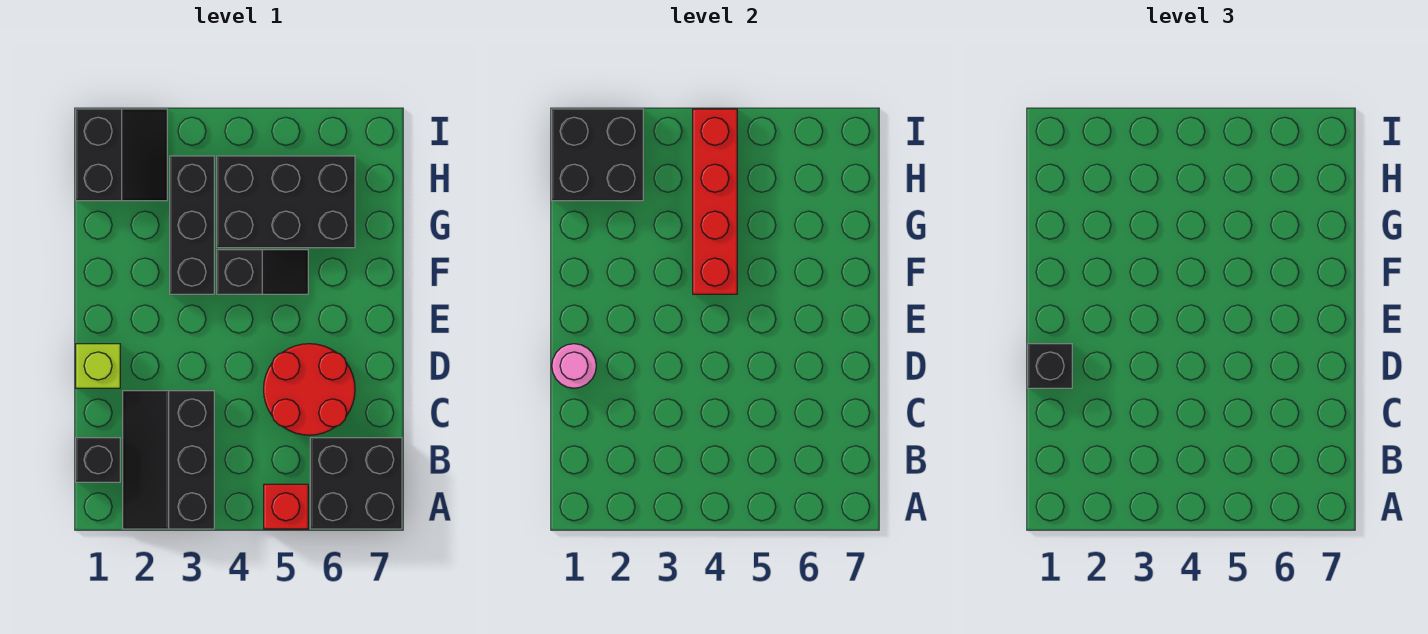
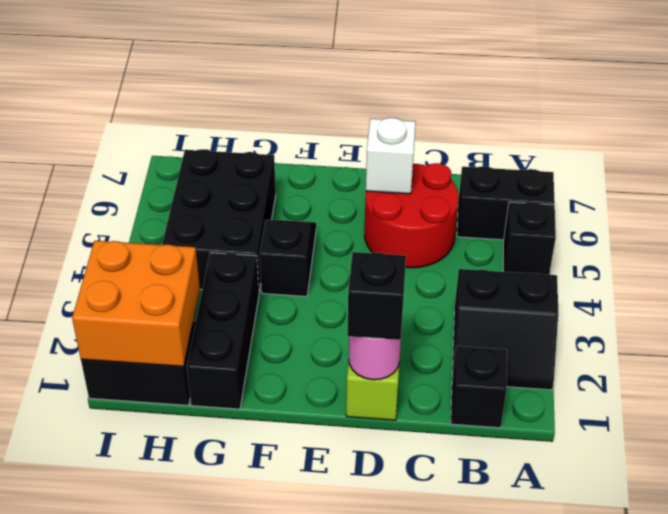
black 2x3 slope [123,391,214,529] -> black 2x2 slope [452,269,558,390]
red 1x1 brick [264,484,308,529] -> black 1x1 brick [503,202,556,275]
black 2x2 brick [310,438,402,529] -> black 1x2 brick [457,166,555,240]
none -> white 1x1 brick [366,118,416,194]
black 1x3 brick [170,156,214,294] -> black 1x3 brick turned to [187,253,259,409]
red 1x4 brick [693,109,737,294] -> none
black 2x2 brick [552,109,643,201] -> orange 2x2 brick [72,241,200,367]

